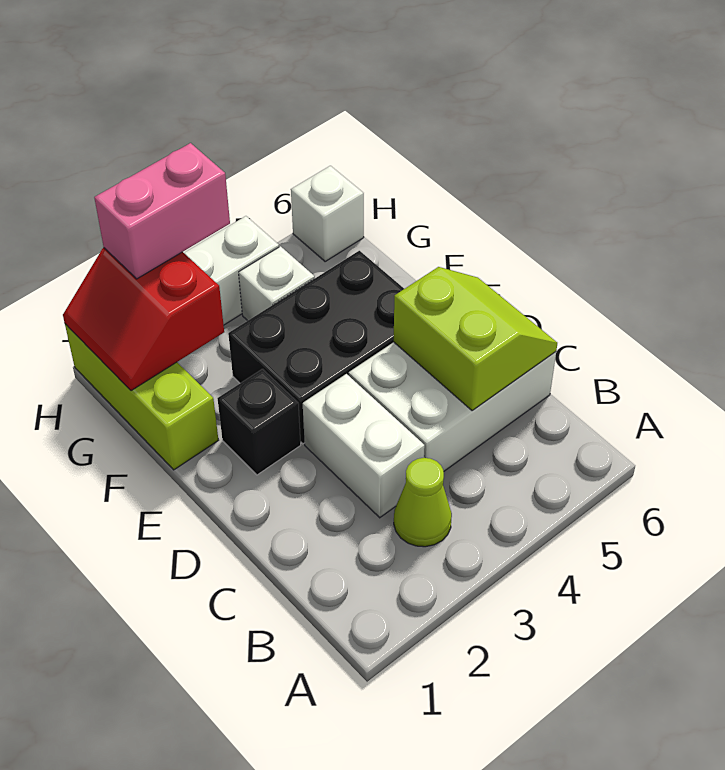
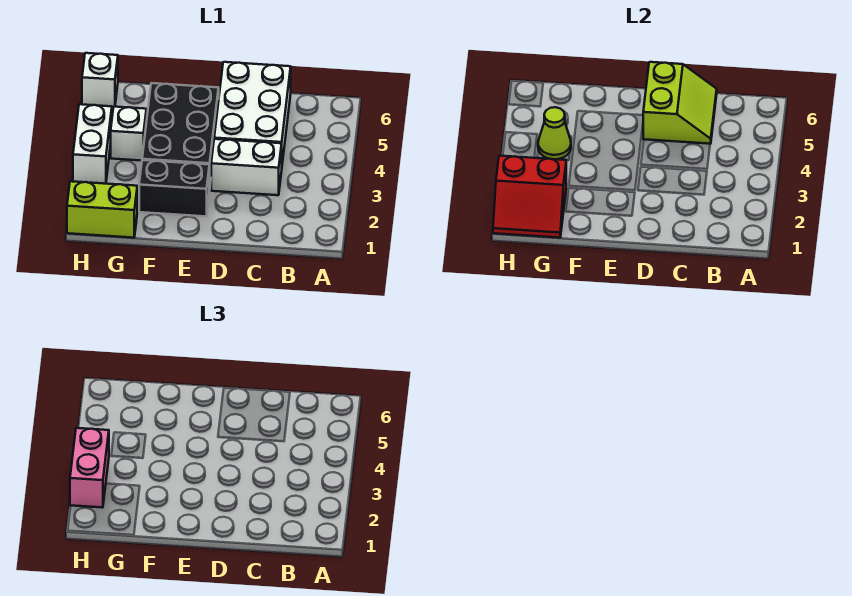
lime 1x1 cone [394,458,452,547] -> lime 1x1 cone moved to [538,107,571,159]
lime 2x2 slope [394,267,557,411] -> lime 2x2 slope turned to [643,62,717,144]
black 1x1 brick [217,369,301,475] -> black 1x2 brick [139,160,209,216]
lime 1x3 brick [65,324,218,470] -> lime 1x2 brick [67,181,137,238]

